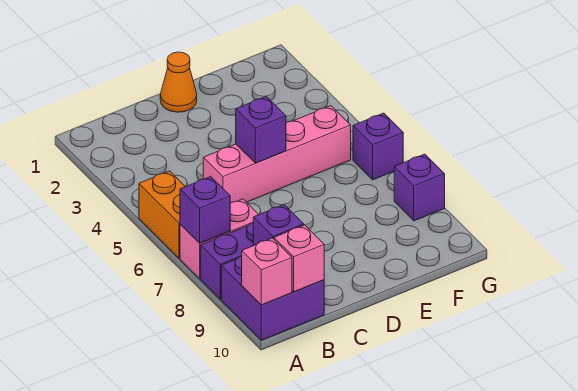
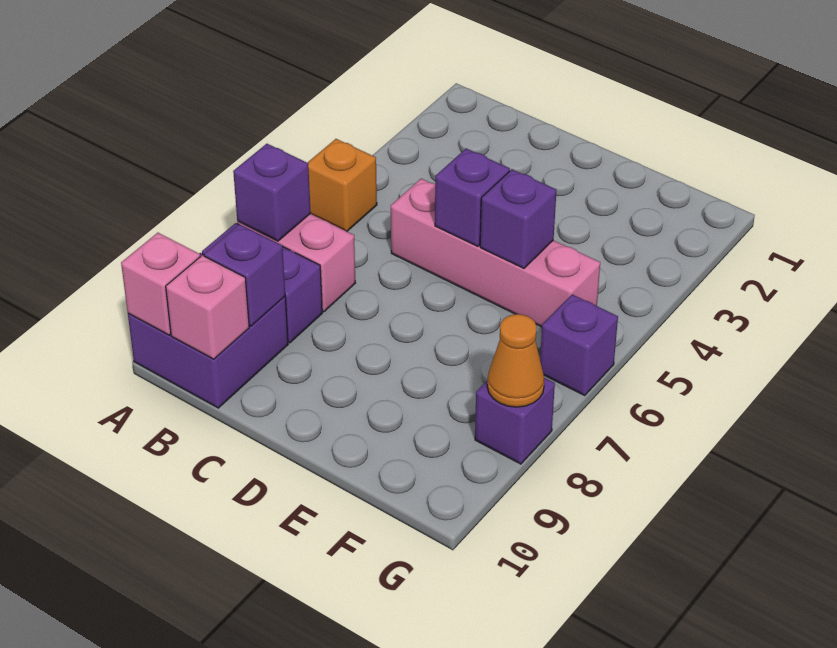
orange 1x2 brick [139,171,185,258] -> orange 1x1 brick [308,139,377,231]
orange 1x1 cone [160,52,197,112] -> orange 1x1 cone moved to [487,314,544,407]
none -> purple 1x1 brick [480,170,556,268]

